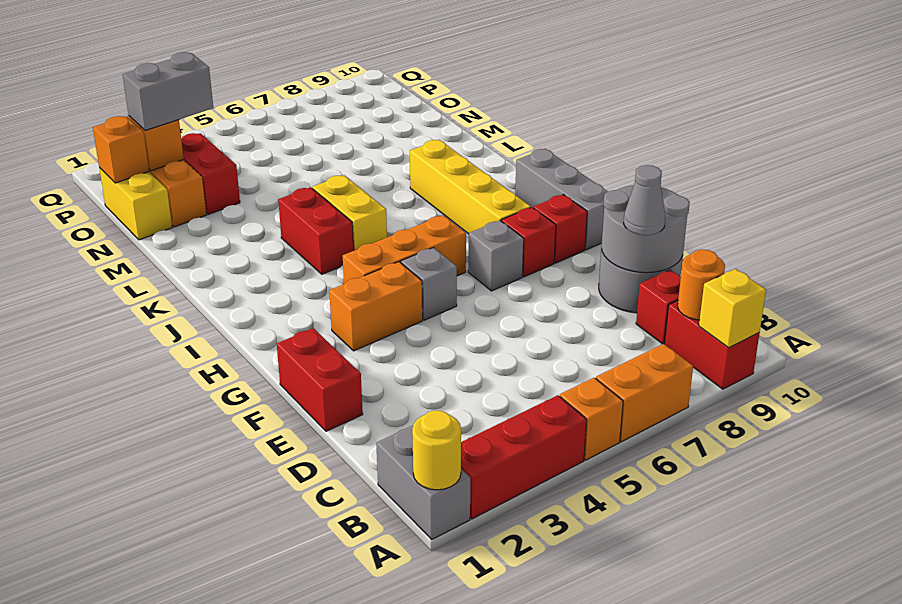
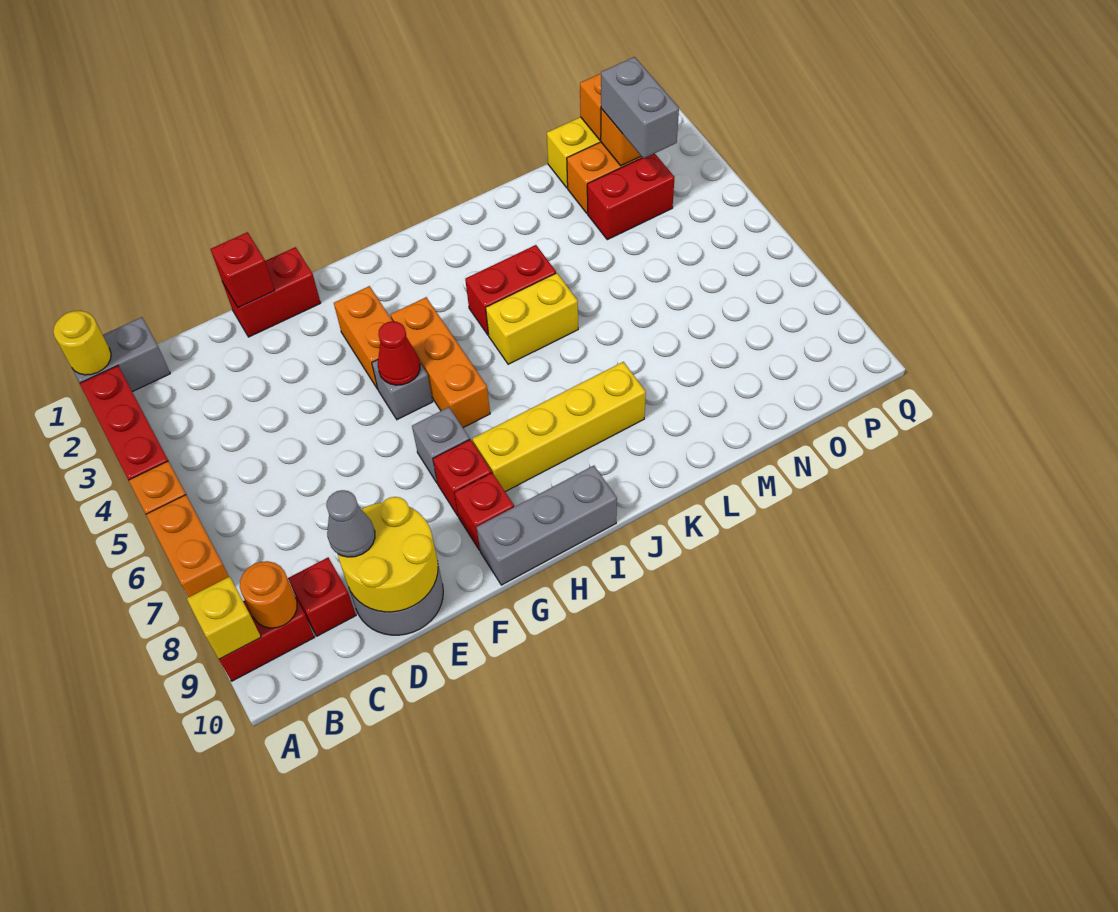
grey 2x2 round brick [602,185,690,273] -> yellow 2x2 round brick [338,497,438,612]
none -> red 1x1 brick [210,232,274,308]
none -> red 1x1 cone [378,321,420,385]

